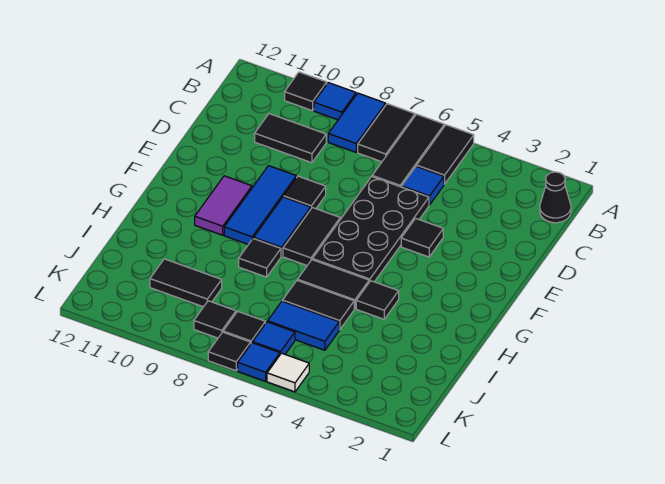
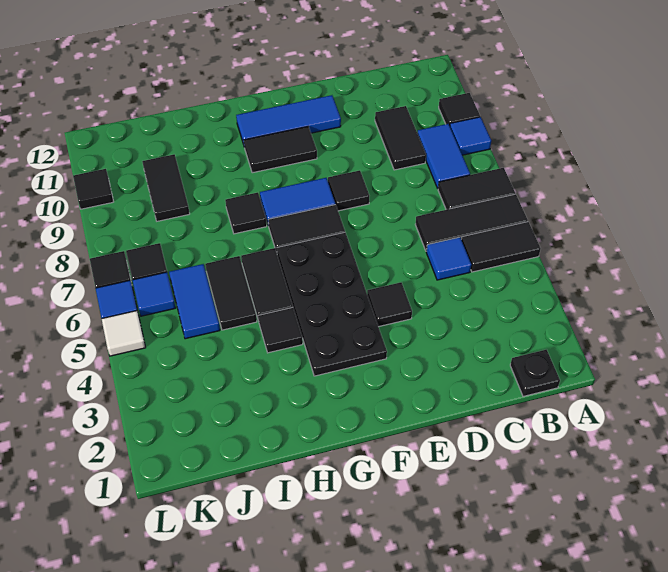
blue 1x2 tile [328,93,386,152] -> blue 1x2 tile turned to [417,124,470,188]
black 1x1 cone [540,172,571,223] -> black 1x1 plate [510,350,560,396]
black 2x4 plate [312,177,429,282] -> black 2x4 plate turned to [277,232,387,376]
blue 1x3 tile [224,166,296,244] -> blue 1x3 tile moved to [236,95,341,145]
purple 1x2 tile [195,176,252,235] -> black 1x2 tile [244,127,317,173]
black 1x1 tile [194,301,236,338] -> black 1x1 tile moved to [73,169,114,209]

